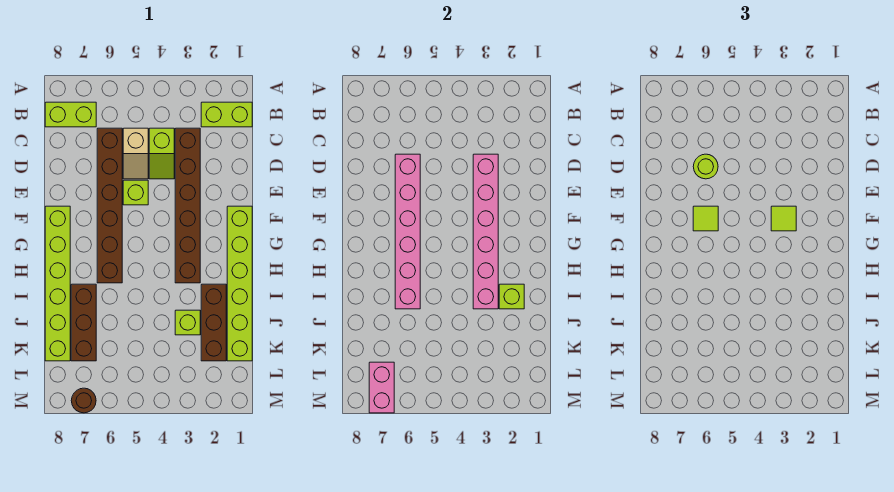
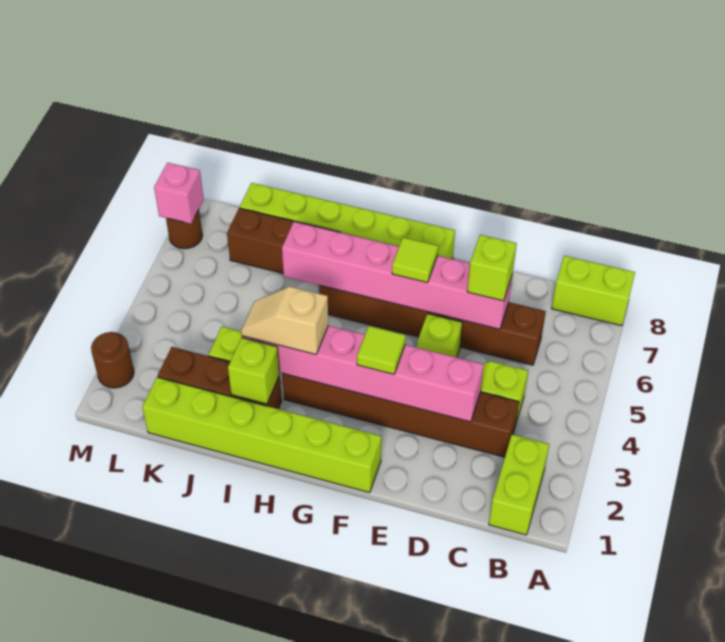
lime 1x2 brick [45,102,96,127] -> lime 1x2 brick turned to [552,256,635,326]
tan 1x2 slope [123,128,148,179] -> tan 1x2 slope moved to [241,287,328,355]
lime 1x1 round brick [693,154,718,179] -> lime 1x1 brick [467,235,517,301]
pink 1x2 brick [369,362,394,413] -> pink 1x1 brick [154,163,204,224]
none -> brown 1x1 round brick [91,332,134,388]

